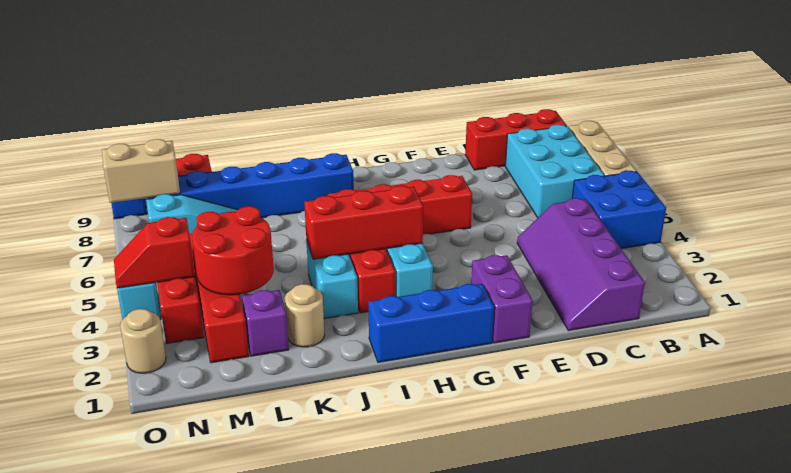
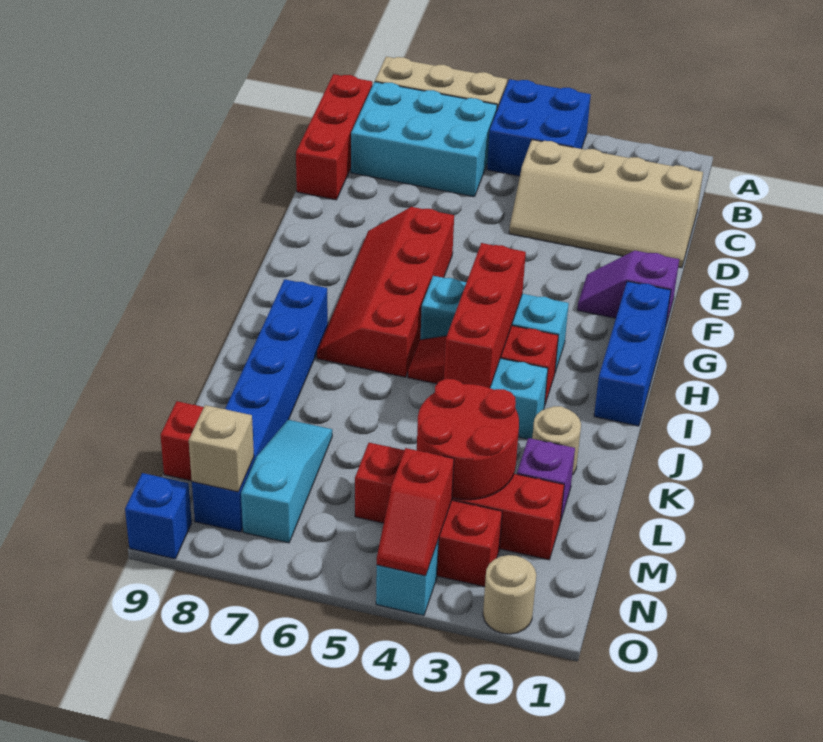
purple 2x4 slope [517,198,645,331] -> tan 2x4 slope [509,140,703,268]
purple 1x2 brick [471,255,533,343] -> purple 1x2 slope [577,251,679,325]
tan 1x2 brick [102,139,180,203] -> tan 1x1 brick [189,405,254,492]

